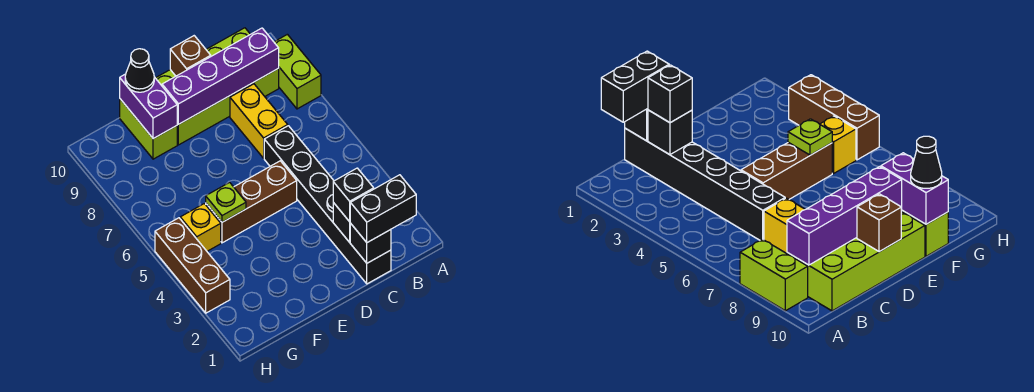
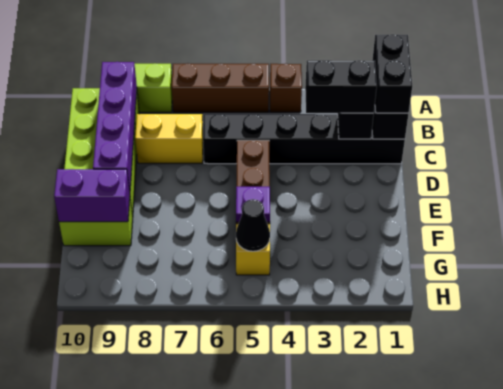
black 1x1 brick [333,168,374,222] -> black 1x2 brick [305,60,377,113]
brown 1x1 brick [170,36,211,76] -> brown 1x1 brick moved to [270,64,302,112]
lime 1x1 plate [206,182,246,222] -> purple 1x1 plate [236,187,270,222]
black 1x1 cone [125,49,154,92] -> black 1x1 cone moved to [236,199,270,251]
brown 1x3 brick [155,218,230,313] -> brown 1x3 brick moved to [172,63,269,112]

